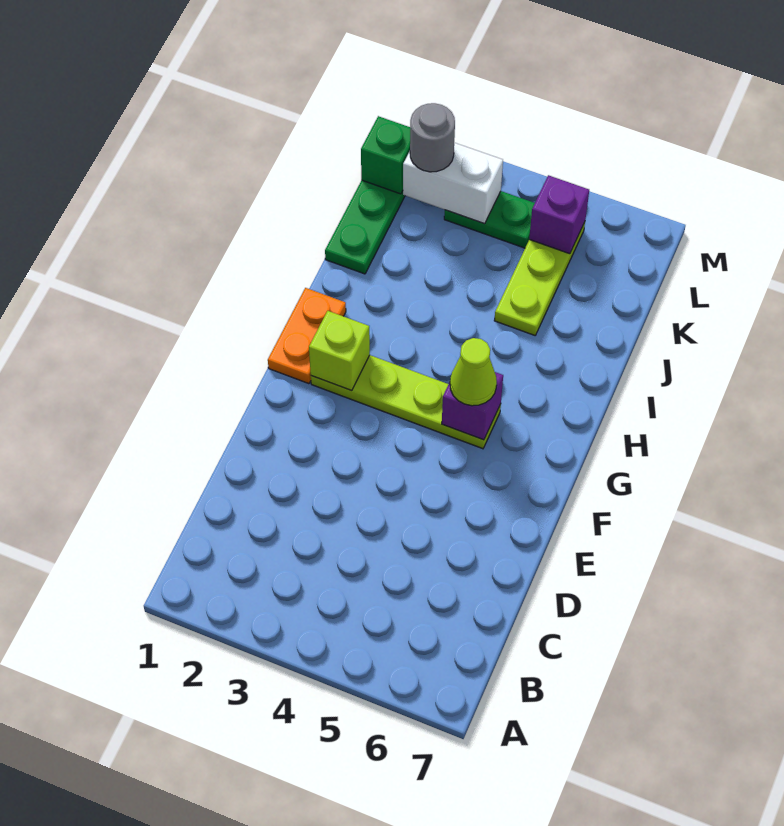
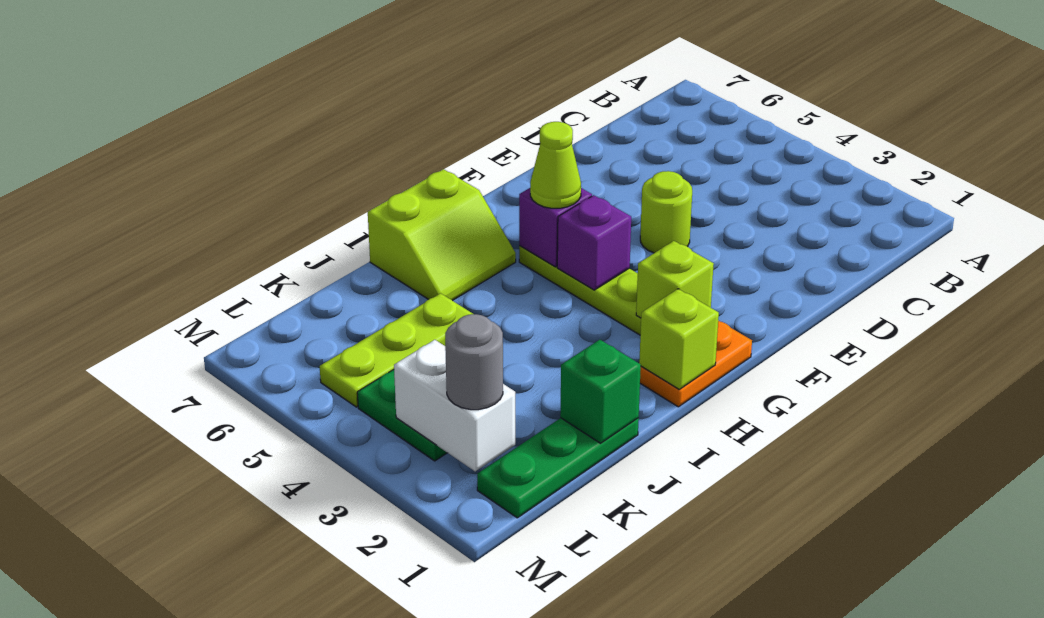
none -> lime 1x1 round brick [640,171,692,253]
none -> lime 1x1 brick [639,289,719,389]
none -> lime 2x2 slope [368,169,516,301]
green 1x1 brick [361,116,410,194] -> green 1x1 brick moved to [560,340,641,443]
purple 1x1 brick [529,175,589,254] -> purple 1x1 brick moved to [557,195,631,290]

